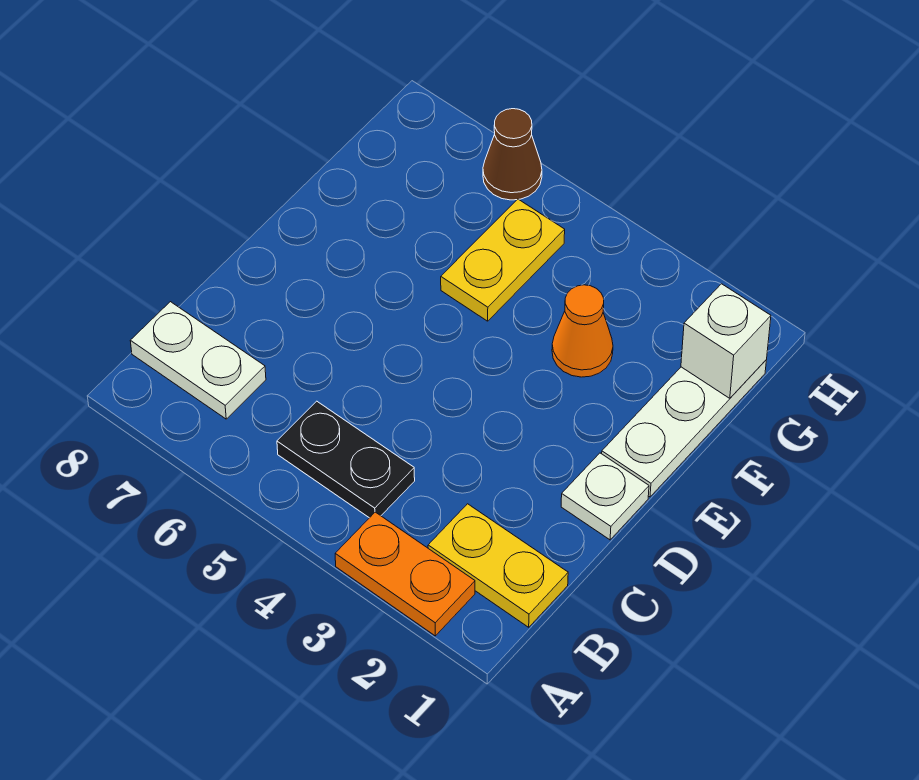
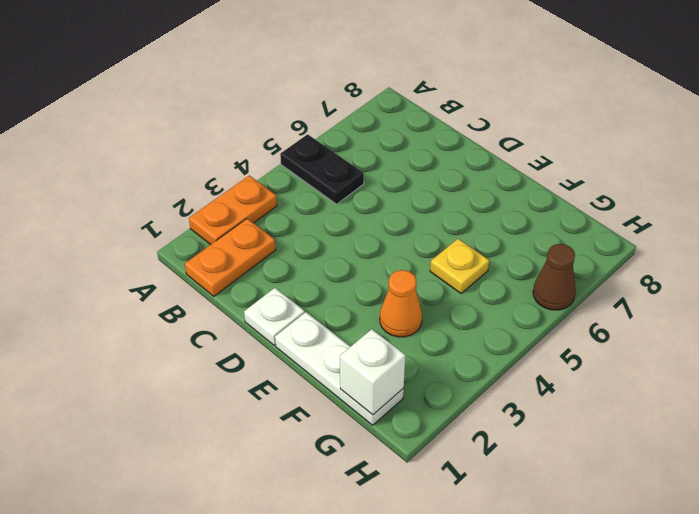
yellow 1x2 plate [428,504,568,627] -> orange 1x2 plate [185,219,276,296]
black 1x2 plate [277,401,415,518] -> black 1x2 plate turned to [280,134,364,204]
white 1x2 plate [130,302,266,419] -> none
yellow 1x2 plate [441,199,565,321] -> yellow 1x1 plate [430,239,489,293]

